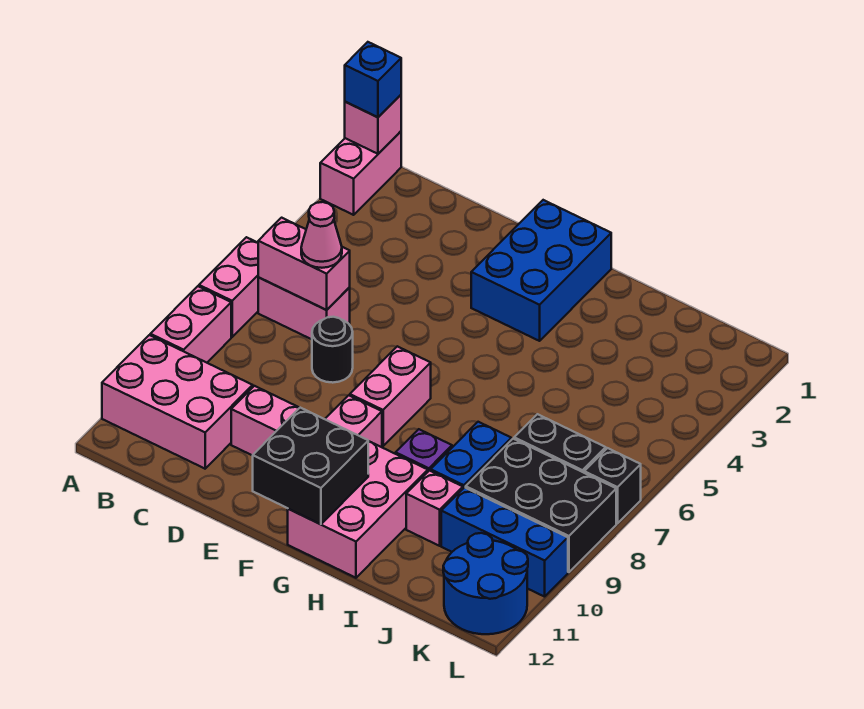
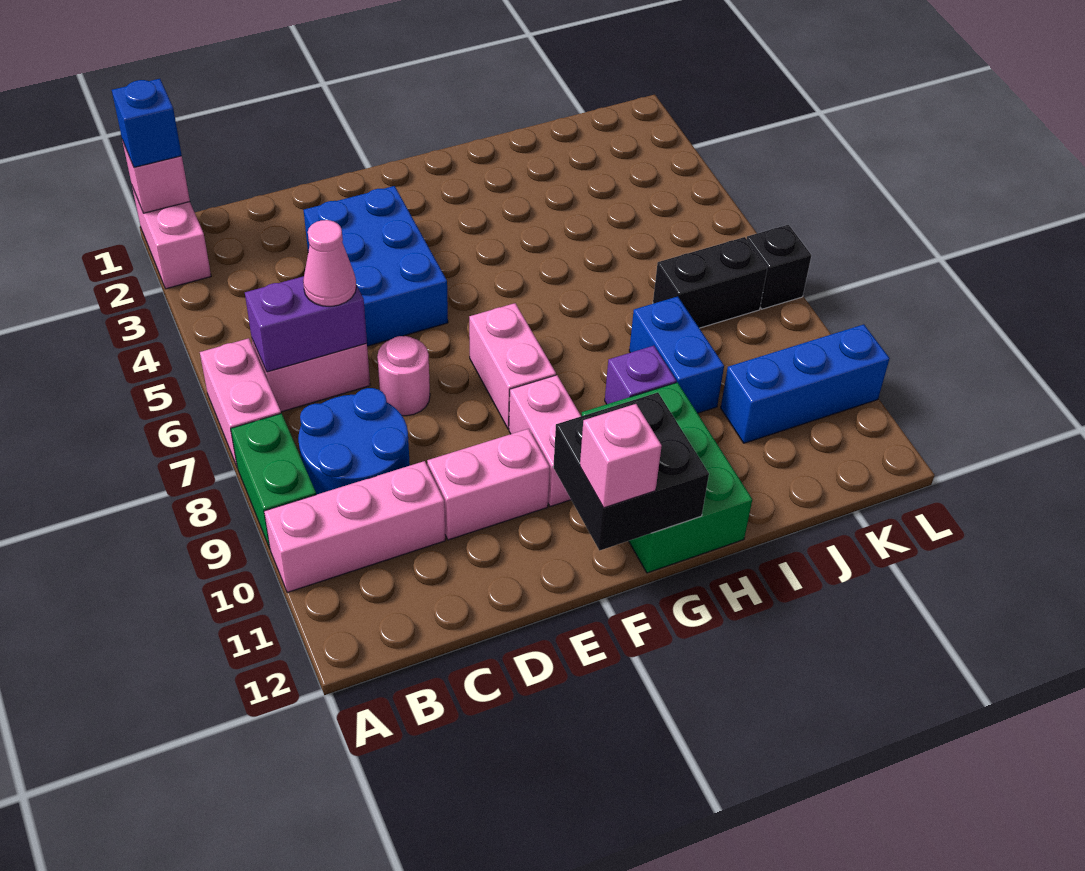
pink 1x2 brick [150,286,231,363] -> green 1x2 brick [231,413,316,548]
pink 2x3 brick [102,335,253,469] -> pink 1x3 brick [264,461,445,593]
pink 1x2 brick [258,218,350,310] -> purple 1x2 brick [245,276,367,372]
black 1x1 round brick [312,317,353,383] -> pink 1x1 round brick [377,336,430,416]
blue 2x3 brick [471,200,611,341] -> blue 2x3 brick moved to [304,186,448,346]
pink 2x3 brick [288,441,428,578] -> green 2x3 brick [581,382,752,573]
pink 1x1 brick [406,471,463,546] -> pink 1x1 brick moved to [580,404,662,508]
black 2x3 brick [466,439,616,572] -> none
blue 2x2 round brick [443,533,528,634] -> blue 2x2 round brick moved to [298,388,410,495]

